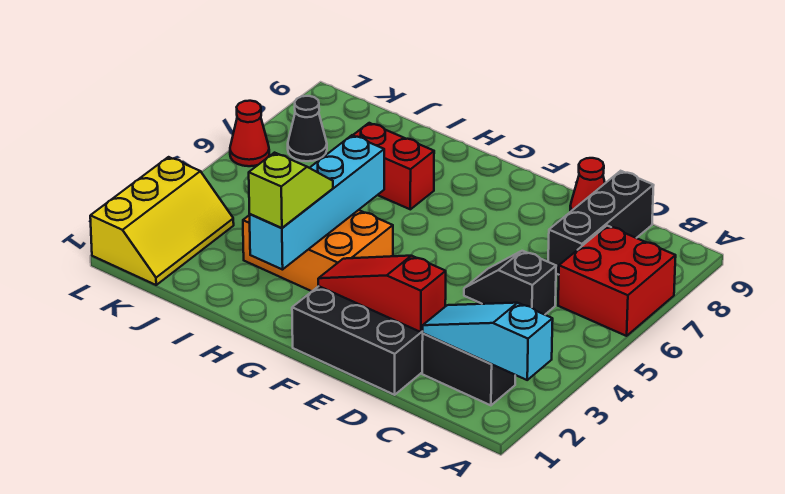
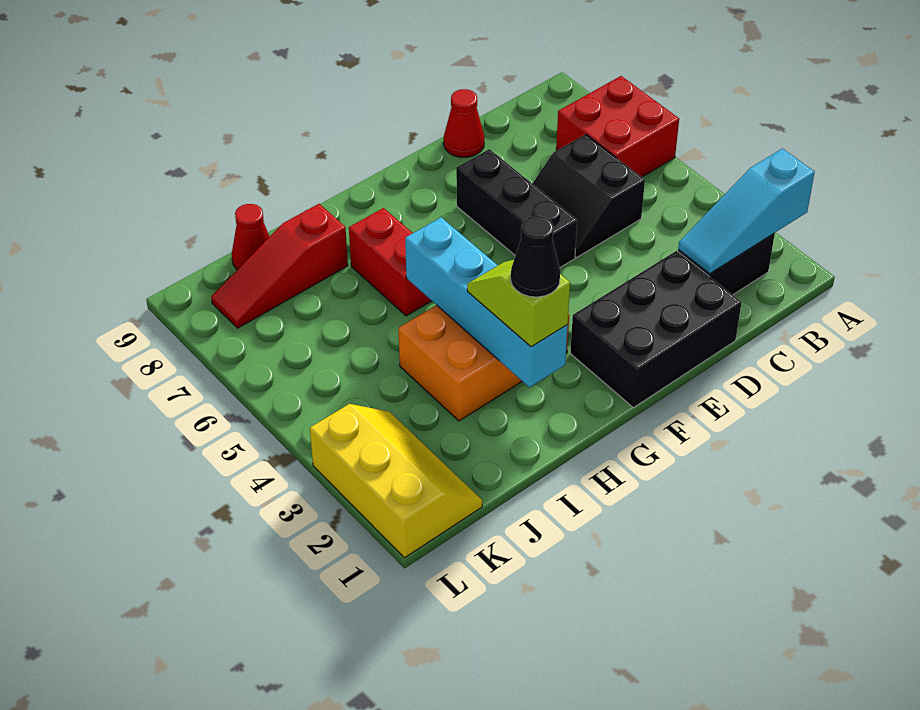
black 1x2 slope [464,251,556,315] -> black 2x2 slope [533,134,645,258]
black 1x3 brick [548,171,654,275] -> black 1x3 brick moved to [456,149,577,268]
red 1x3 slope [318,256,446,332] -> red 1x3 slope moved to [211,204,348,328]
red 1x2 brick [353,123,434,209] -> red 1x2 brick turned to [349,208,432,316]
black 1x1 cone [288,96,327,161] -> black 1x1 cone moved to [511,216,560,297]
red 1x1 cone [230,101,269,166] -> red 1x1 cone moved to [232,204,270,270]

